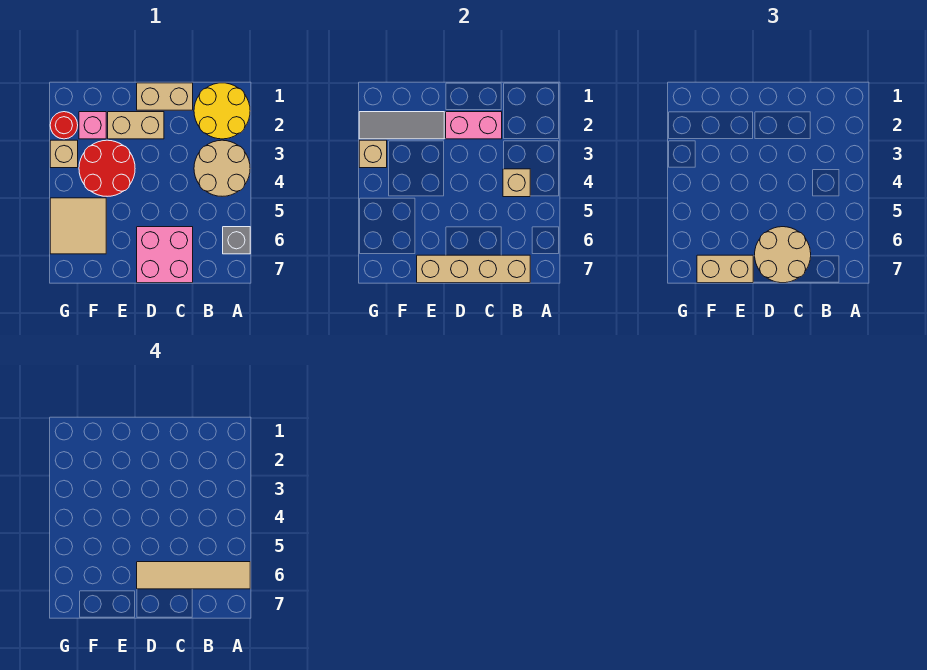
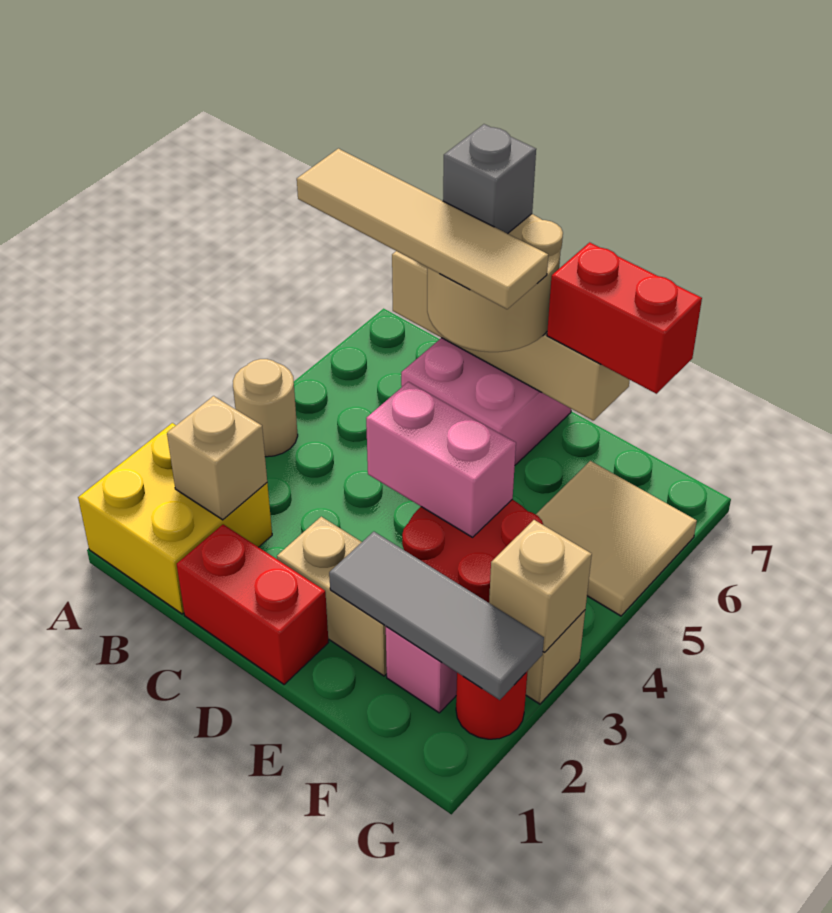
yellow 2x2 round brick [194,83,250,139] -> yellow 2x2 brick [78,423,272,614]
tan 2x2 round brick [194,140,250,196] -> tan 1x1 round brick [233,359,298,457]
grey 1x1 brick [223,227,250,254] -> grey 1x1 brick moved to [443,124,536,234]
tan 1x1 brick [503,169,530,197] -> tan 1x1 brick moved to [167,396,267,520]
tan 1x2 brick [137,83,193,110] -> red 1x2 brick [177,524,329,684]
pink 1x2 brick [446,112,502,139] -> pink 1x2 brick moved to [366,382,516,537]
tan 1x2 brick [697,255,753,283] -> red 1x2 brick [547,242,702,394]

